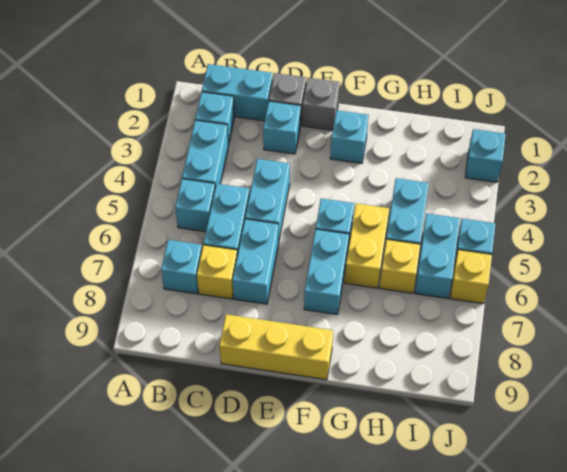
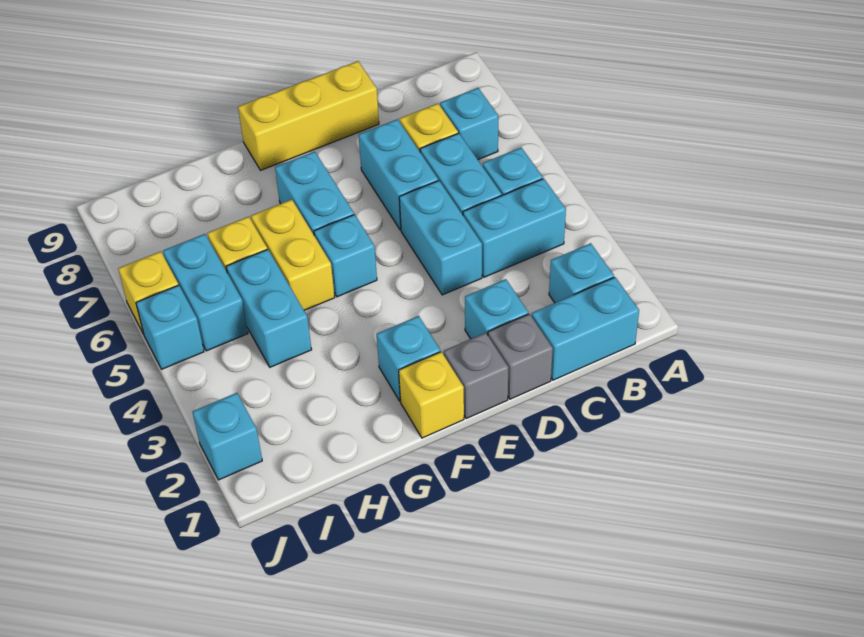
cyan 1x2 brick [182,120,229,187] -> cyan 1x2 brick turned to [463,179,566,277]
none -> yellow 1x1 brick [399,352,464,438]

